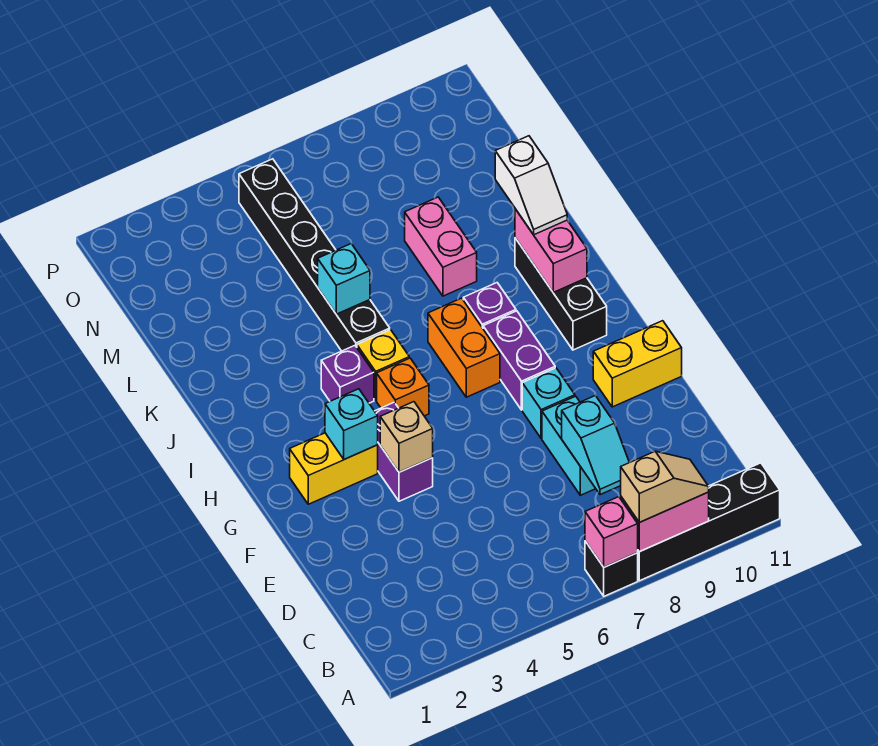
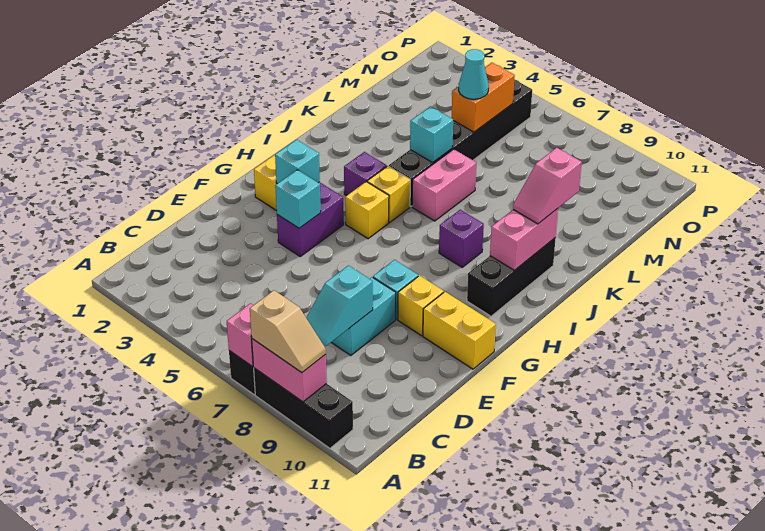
black 1x4 brick [638,463,780,581] -> black 1x3 brick [254,368,353,448]
tan 1x1 brick [380,402,433,472] -> cyan 1x1 brick [275,170,321,228]
none -> yellow 1x1 brick [398,276,444,336]
purple 1x2 brick [483,311,555,410] -> none
orange 1x1 brick [377,358,429,416] -> yellow 1x1 brick [345,182,389,239]
orange 1x2 brick [428,298,500,397] -> orange 1x2 brick moved to [451,63,515,132]
white 1x2 slope [495,136,567,235] -> pink 1x2 slope [513,148,582,224]
pink 1x2 brick [405,197,477,296] -> pink 1x2 brick moved to [412,149,476,221]
none -> cyan 1x1 cone [459,49,489,99]

